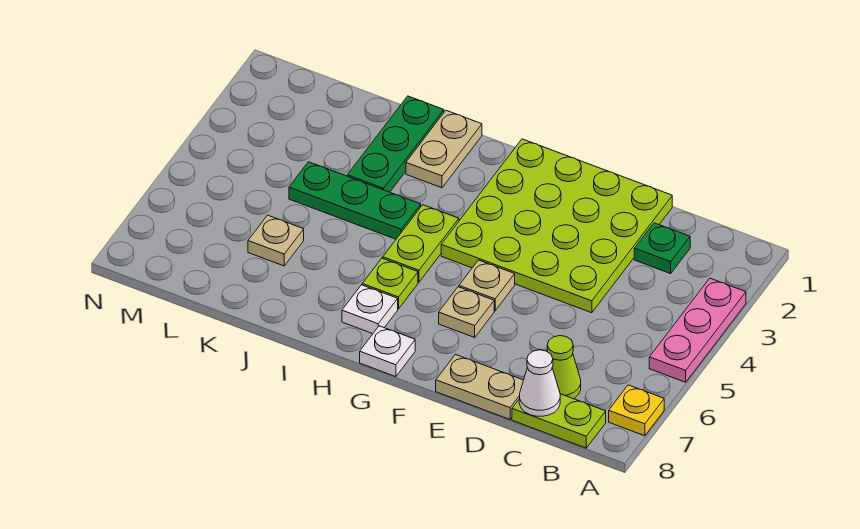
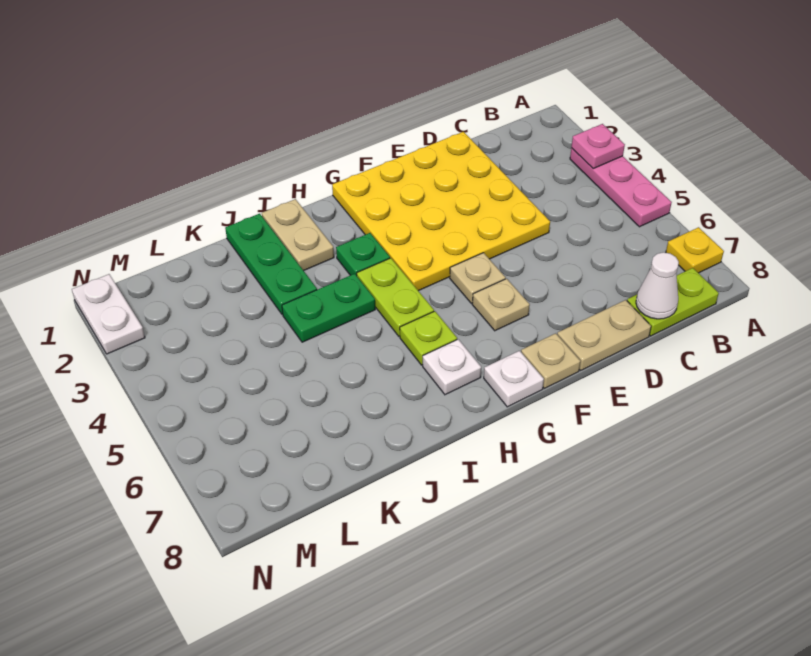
none -> pink 1x1 plate [571,124,625,168]
green 1x1 plate [634,223,690,274] -> green 1x1 plate moved to [336,233,390,276]
lime 1x1 cone [547,336,581,399] -> none
lime 4x4 plate [441,139,672,313] -> yellow 4x4 plate [332,132,550,291]
green 1x3 plate [289,162,421,239] -> green 1x2 plate [282,274,375,342]
tan 1x1 plate [248,215,304,266] -> tan 1x1 plate moved to [521,333,580,388]
none -> white 1x2 plate [72,274,145,354]

